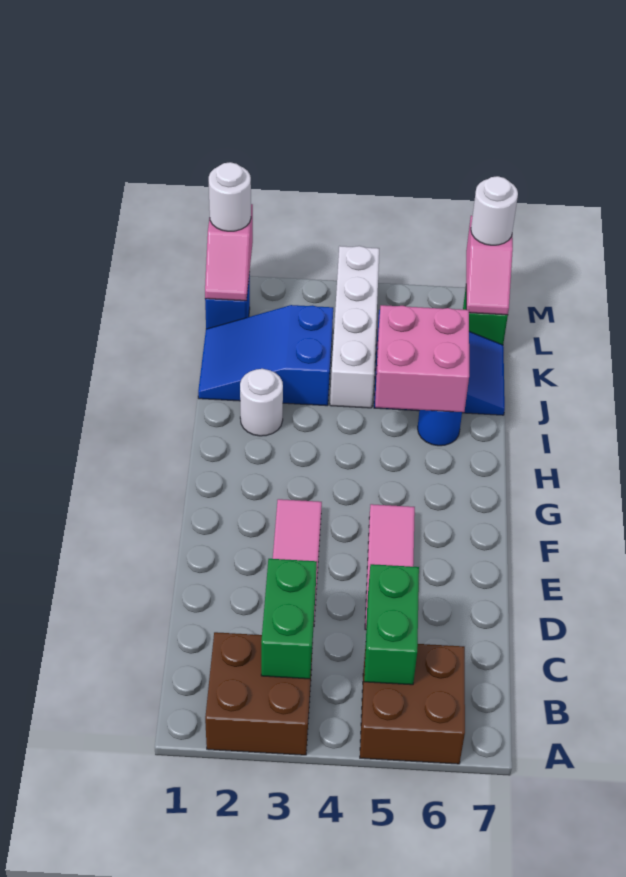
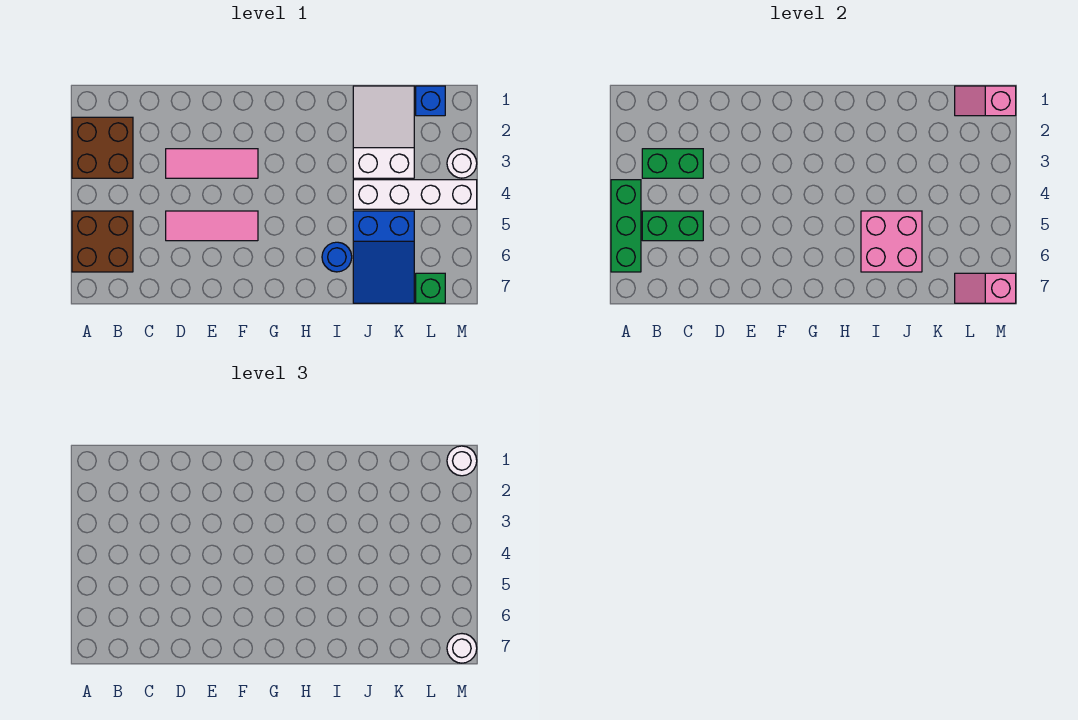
none -> green 1x3 brick [611,180,641,272]
white 1x1 round brick [240,369,283,436] -> white 1x1 round brick moved to [447,149,477,178]
blue 2x3 slope [198,305,333,406] -> white 2x3 slope [353,86,414,178]

